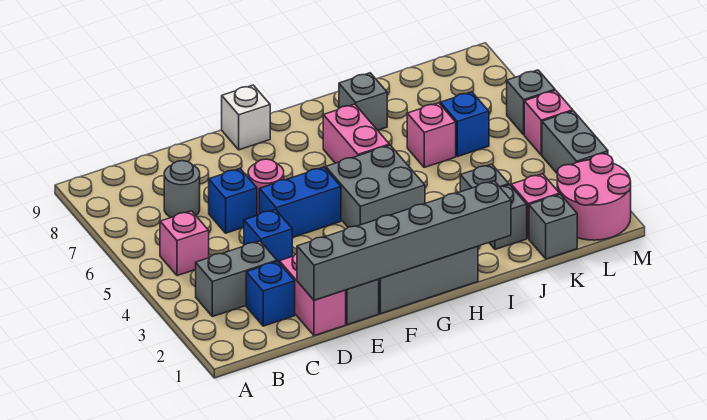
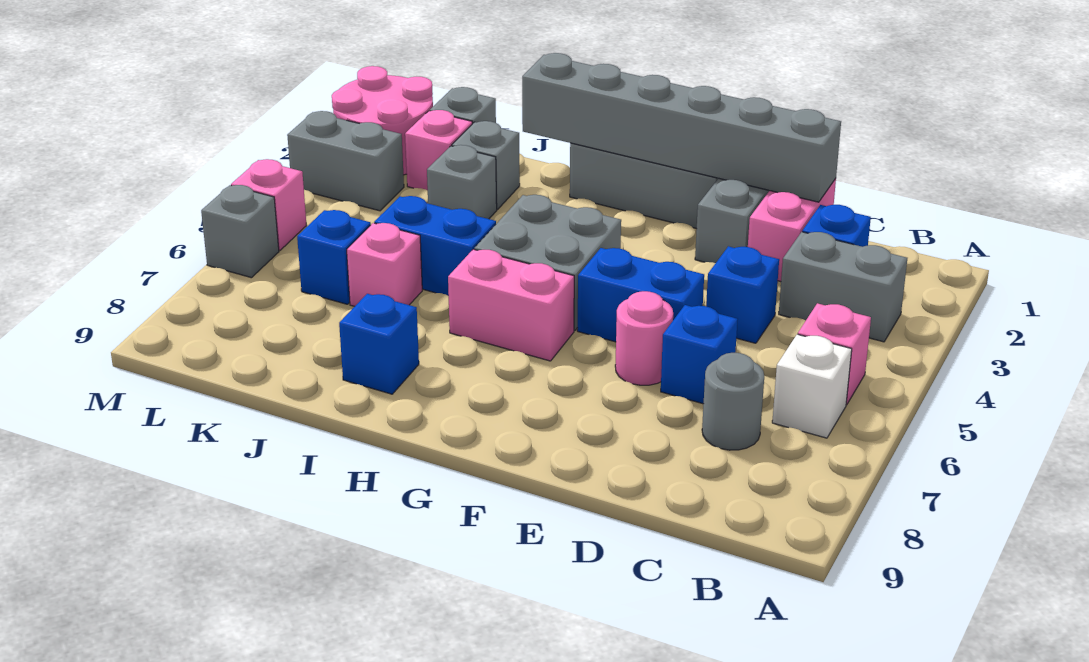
white 1x1 brick [222,85,270,150] -> white 1x1 brick moved to [772,334,852,438]
pink 1x2 brick [323,104,390,163] -> pink 1x2 brick turned to [448,249,574,361]
none -> blue 1x2 brick [374,196,496,296]
grey 1x1 brick [339,73,387,130] -> blue 1x1 brick [339,294,419,394]
grey 1x2 brick [542,111,608,173] -> grey 1x2 brick turned to [287,111,404,211]

